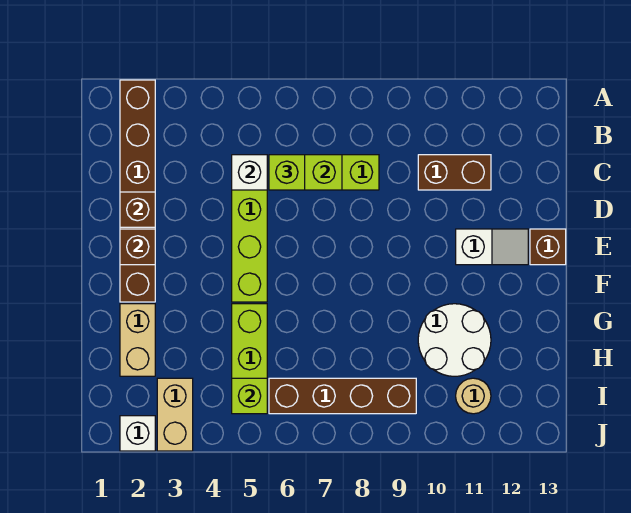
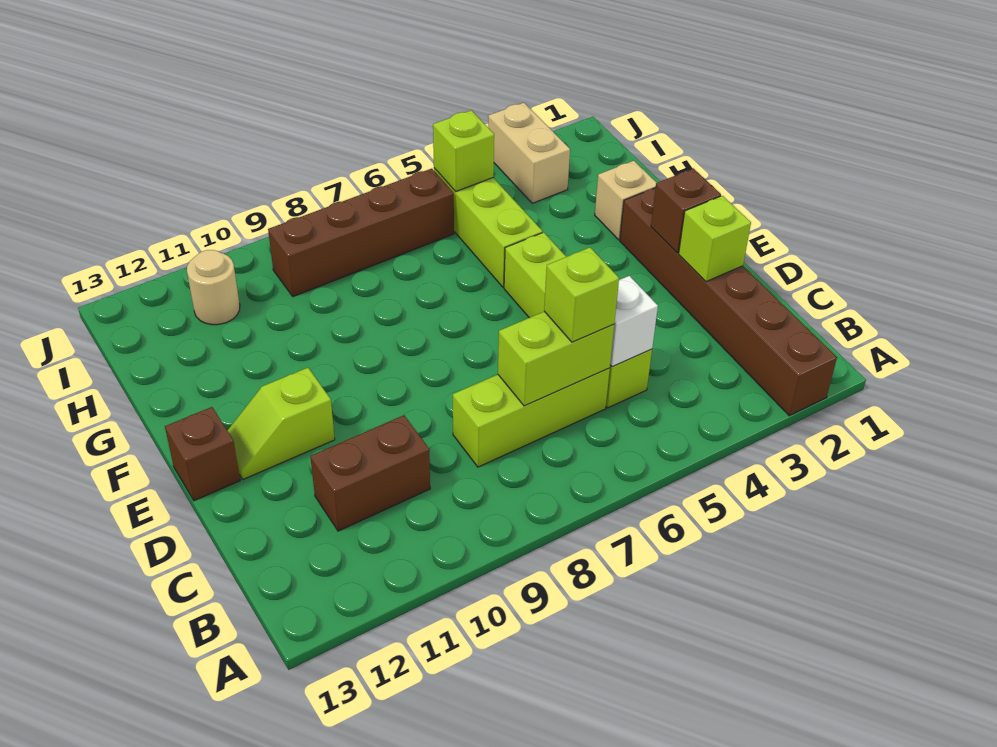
brown 1x1 brick [120,192,155,227] -> lime 1x1 brick [679,196,751,282]
white 1x2 slope [456,229,528,265] -> lime 1x2 slope [227,368,335,479]
tan 1x2 brick [120,304,155,376] -> tan 1x1 brick [595,161,657,240]
white 2x2 round brick [418,304,491,376] -> none
white 1x1 brick [120,416,155,451] -> none

